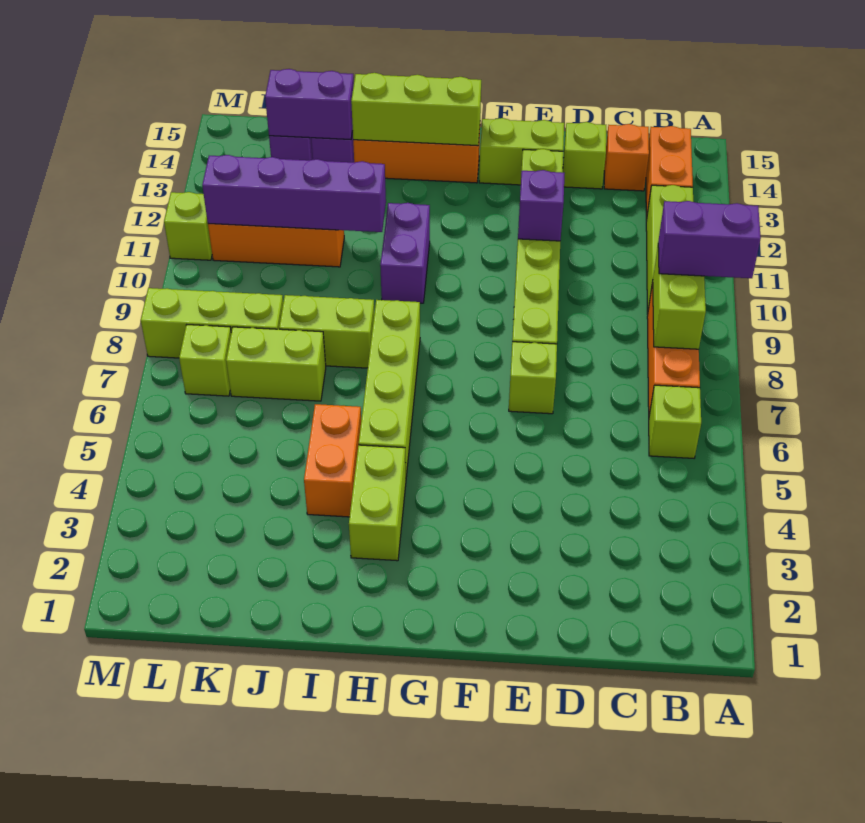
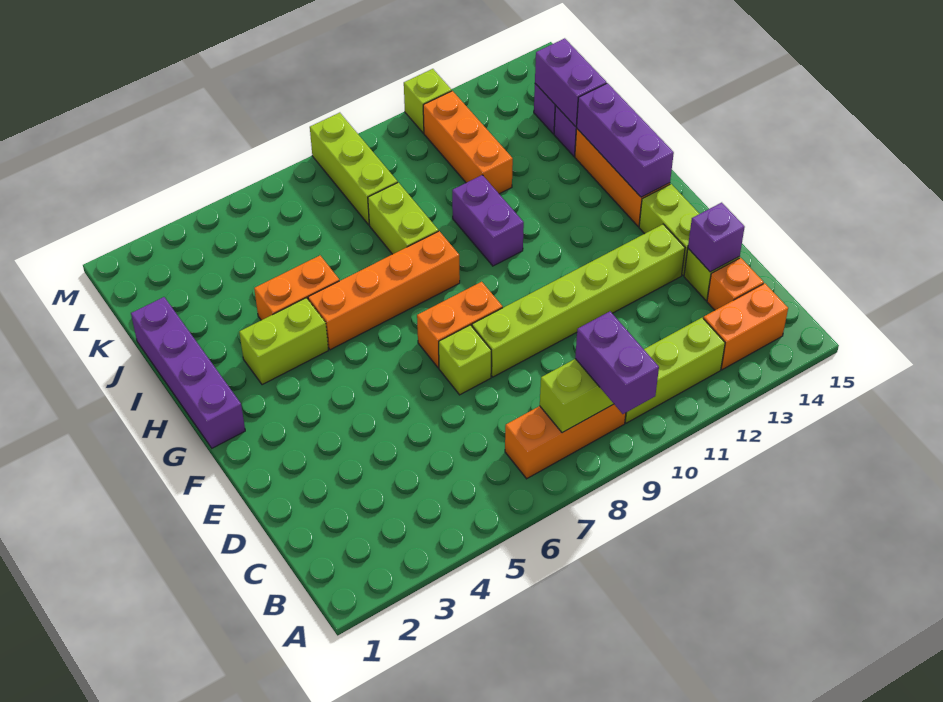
lime 1x1 brick [649,385,701,458] -> none
purple 1x1 brick [518,170,565,241] -> purple 1x1 brick moved to [688,203,745,272]
none -> orange 1x2 brick [417,282,503,368]
lime 1x3 brick [351,73,481,146] -> purple 1x3 brick [576,83,674,197]
lime 1x4 brick [359,300,420,477] -> orange 1x4 brick [308,231,460,350]
purple 1x2 brick [380,203,430,303] -> purple 1x2 brick turned to [452,175,524,266]
purple 1x4 brick [202,155,386,232] -> purple 1x4 brick moved to [131,297,245,448]
lime 1x2 brick [226,327,326,401] -> none
lime 1x1 brick [179,325,231,396] -> none

